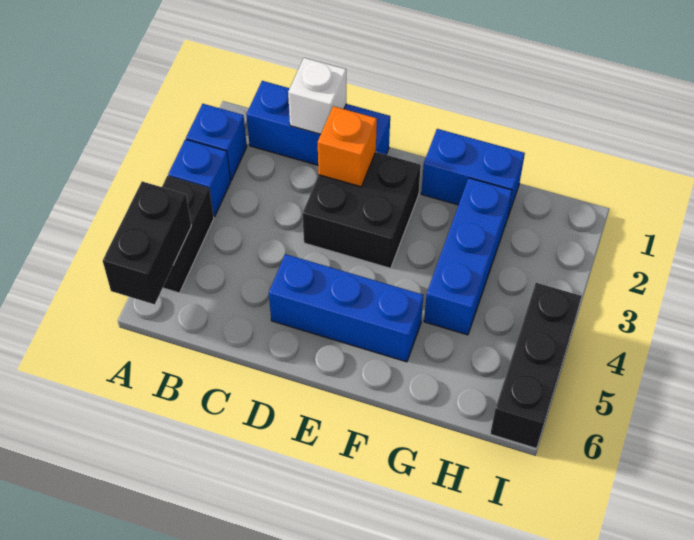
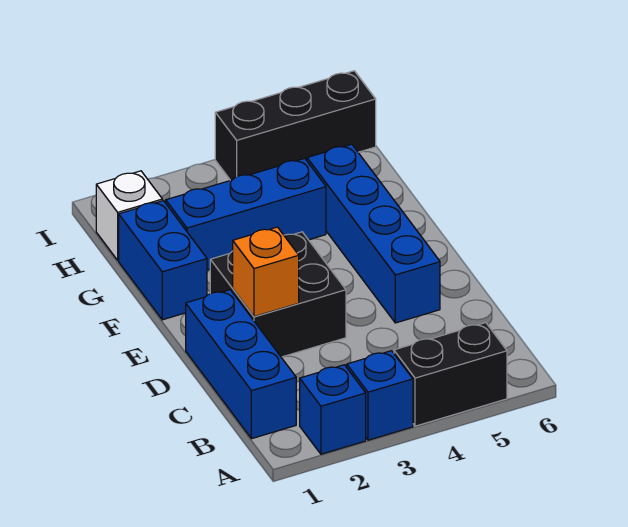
black 1x2 brick [103,182,191,304] -> none
white 1x1 brick [288,58,346,134] -> white 1x1 brick moved to [96,171,162,260]
blue 1x3 brick [269,254,424,362] -> blue 1x4 brick [307,144,440,323]

